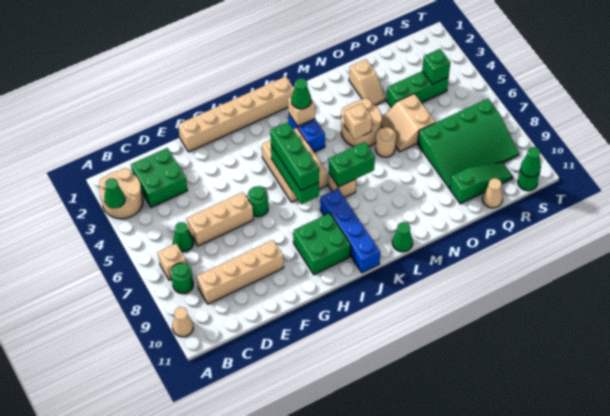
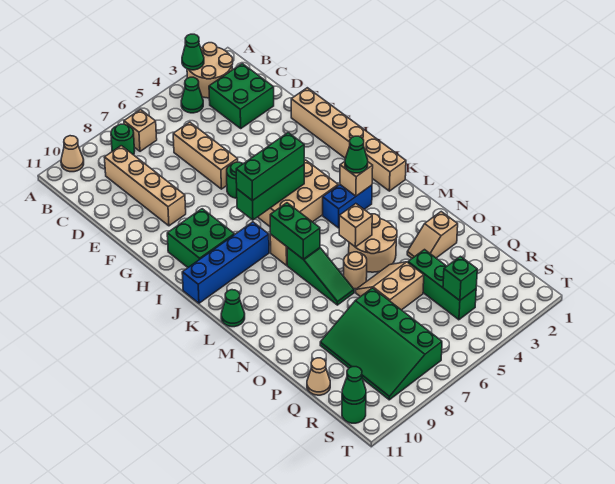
green 1x1 cone [173,222,193,252] -> green 1x1 cone moved to [181,77,203,113]
green 1x3 slope [450,162,513,204] -> green 1x3 slope moved to [287,247,354,305]

